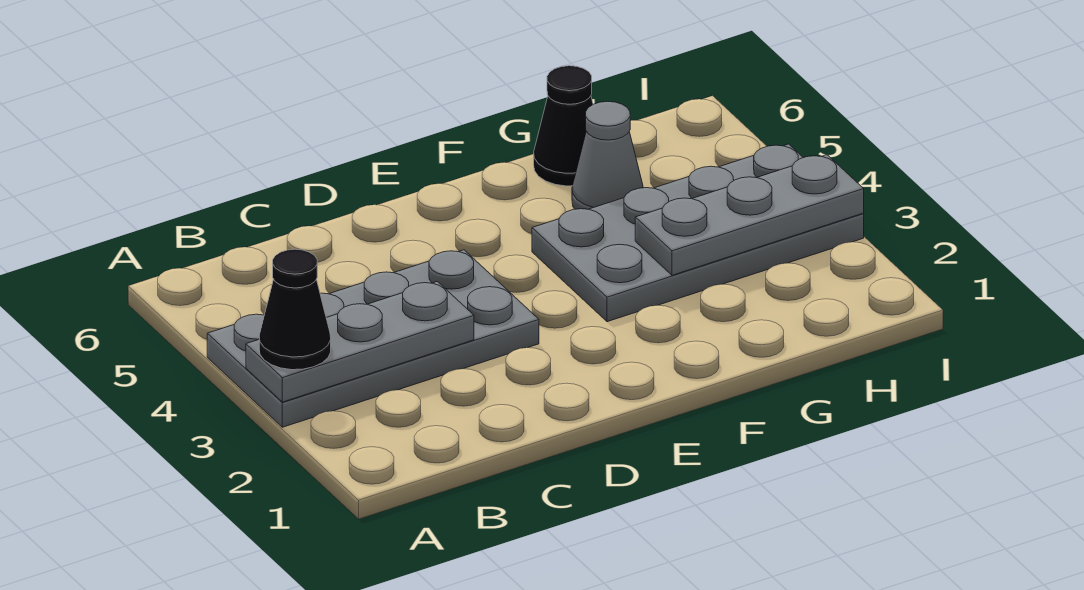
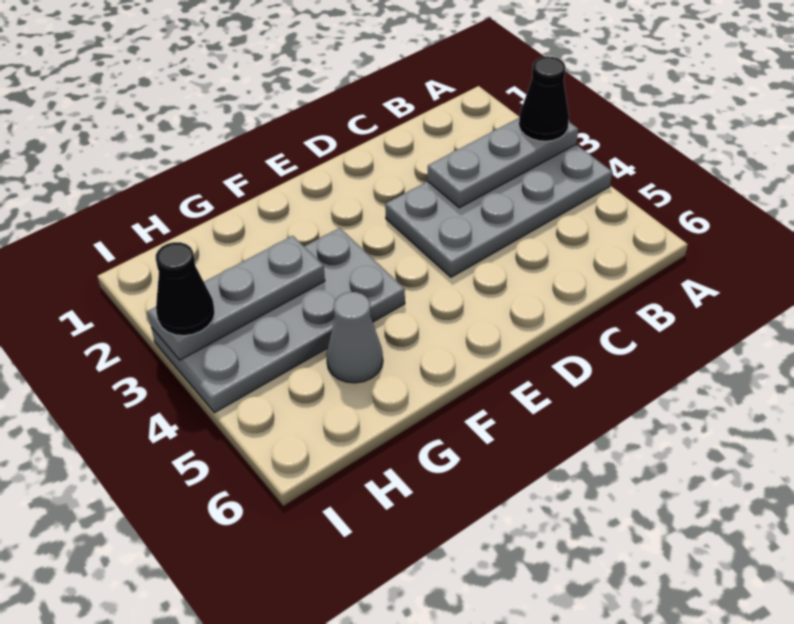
black 1x1 cone [534,66,593,186] -> black 1x1 cone moved to [156,242,215,336]

